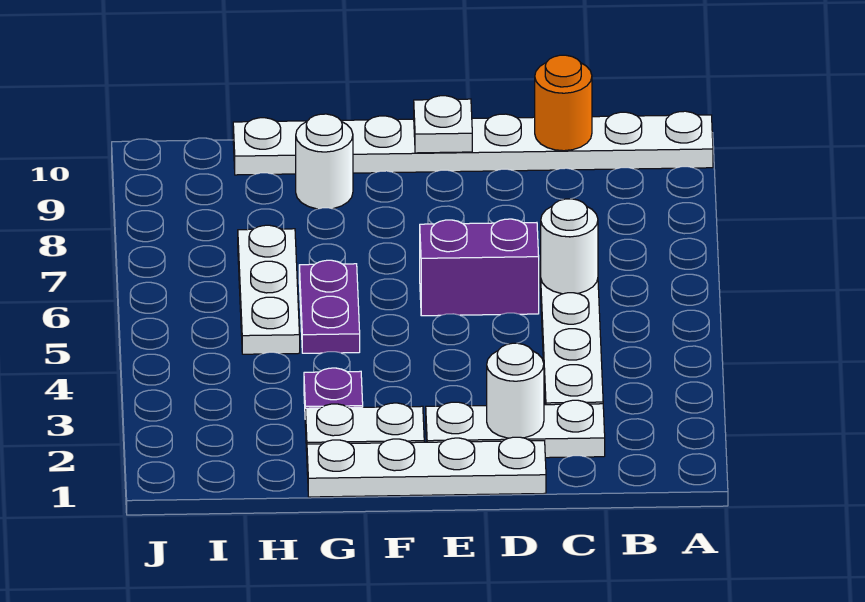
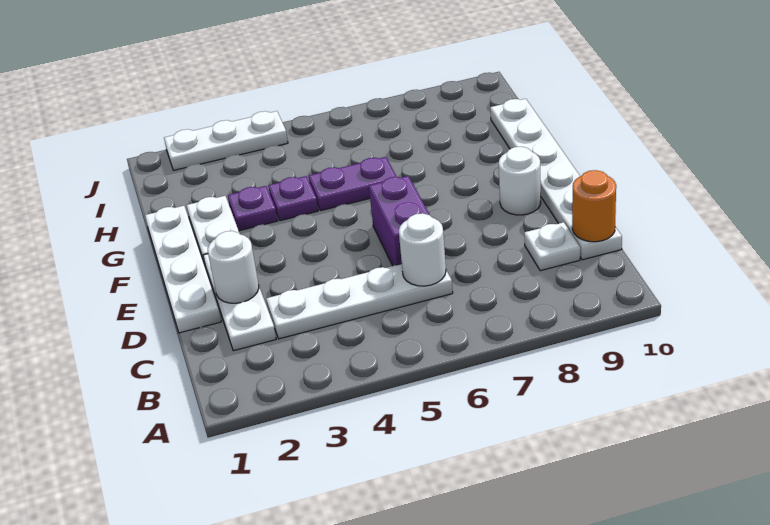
white 1x8 plate [233,111,713,175] -> white 1x6 plate [490,99,622,260]
white 1x1 plate [414,96,472,153] -> white 1x1 plate moved to [524,222,580,271]
none -> purple 1x1 plate [268,176,318,221]
white 1x1 round brick [296,114,353,209] -> white 1x1 round brick moved to [499,147,541,215]
white 1x3 plate [238,225,300,354] -> white 1x3 plate moved to [164,111,288,170]

